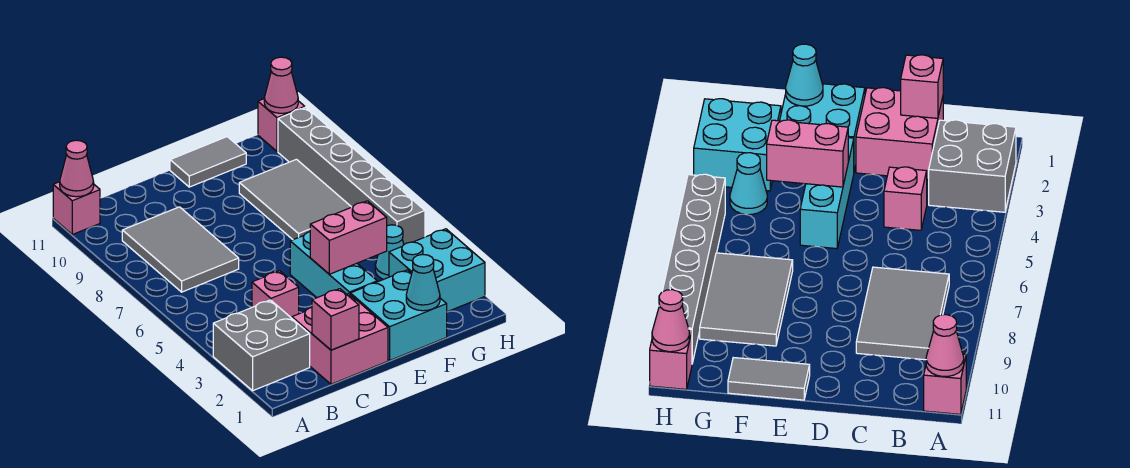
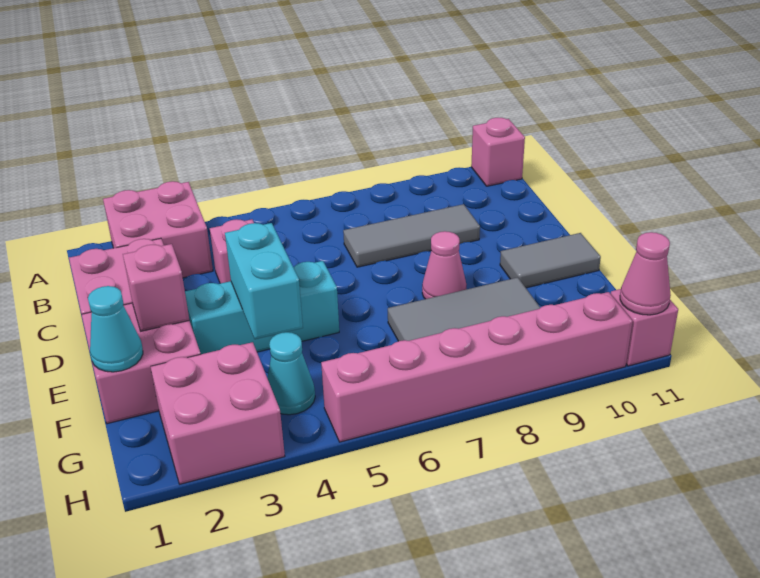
grey 2x2 brick [213,300,310,391] -> pink 2x2 brick [103,181,213,278]
pink 1x1 cone [60,140,94,197] -> pink 1x1 cone moved to [422,231,467,299]
grey 2x3 tile [122,207,239,292] -> grey 1x3 tile [343,204,480,267]
pink 1x1 brick [312,289,359,350] -> pink 1x1 brick moved to [123,244,189,331]
cyan 2x2 brick [350,270,447,360] -> pink 2x2 brick [82,303,201,424]
pink 1x2 brick [310,201,387,274] -> cyan 1x2 brick [225,223,303,339]
grey 1x2 tile [170,137,246,187] -> grey 1x2 tile turned to [500,233,601,288]
cyan 2x2 brick [389,229,485,312] -> pink 2x2 brick [151,342,285,484]
grey 1x6 brick [278,107,425,244] -> pink 1x6 brick [321,292,633,442]

